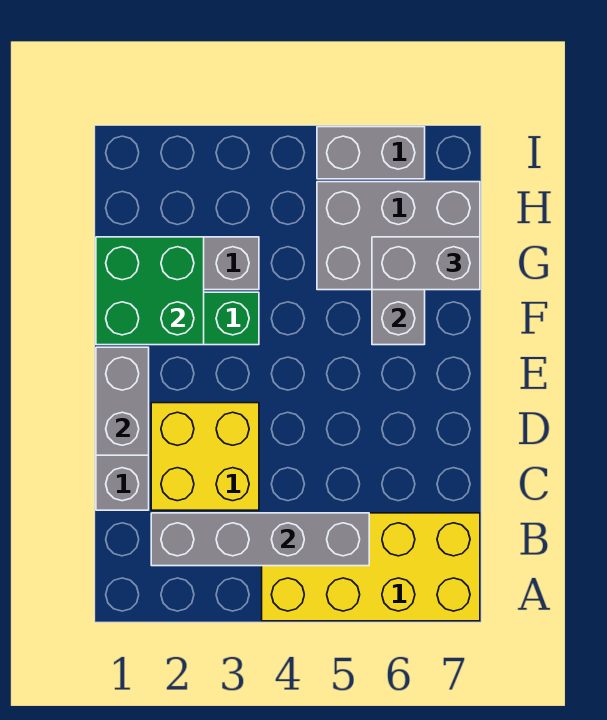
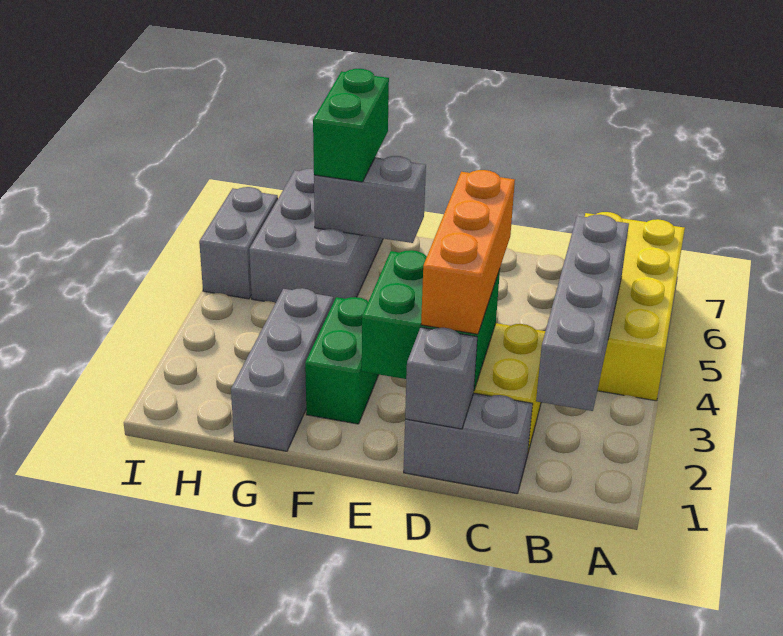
grey 1x2 brick [96,347,149,455] -> grey 1x1 brick [405,327,477,429]
none -> orange 1x3 brick [421,170,515,334]
green 2x2 brick [96,237,204,345] -> green 2x2 brick moved to [362,250,500,390]
grey 1x2 brick [372,237,480,290] -> green 1x2 brick [313,69,389,182]

